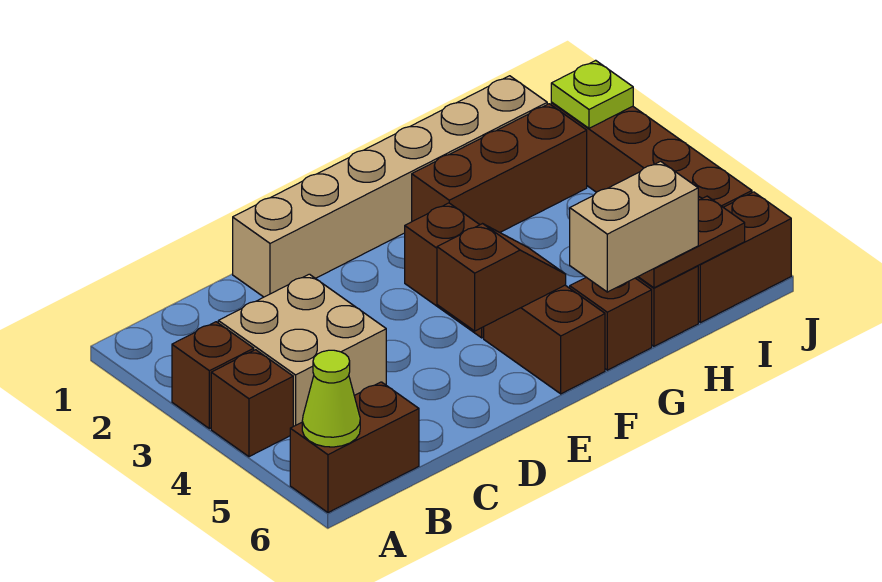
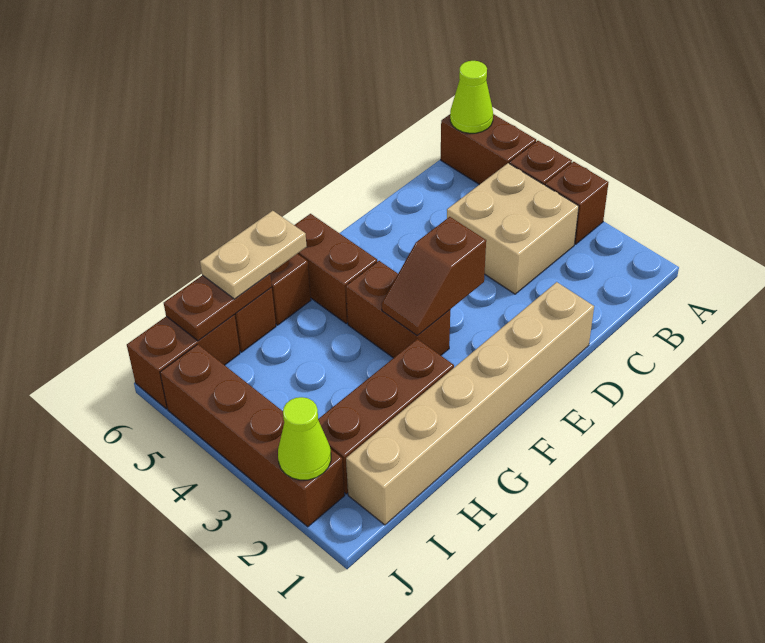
brown 1x2 brick [290,382,419,513] -> brown 1x2 brick turned to [441,114,536,185]
brown 1x2 slope [437,224,566,331] -> brown 1x2 slope moved to [382,217,486,336]
tan 1x2 brick [570,161,698,292] -> tan 1x2 plate [200,211,307,299]
lime 1x1 plate [551,60,633,128] -> lime 1x1 cone [278,397,331,480]

